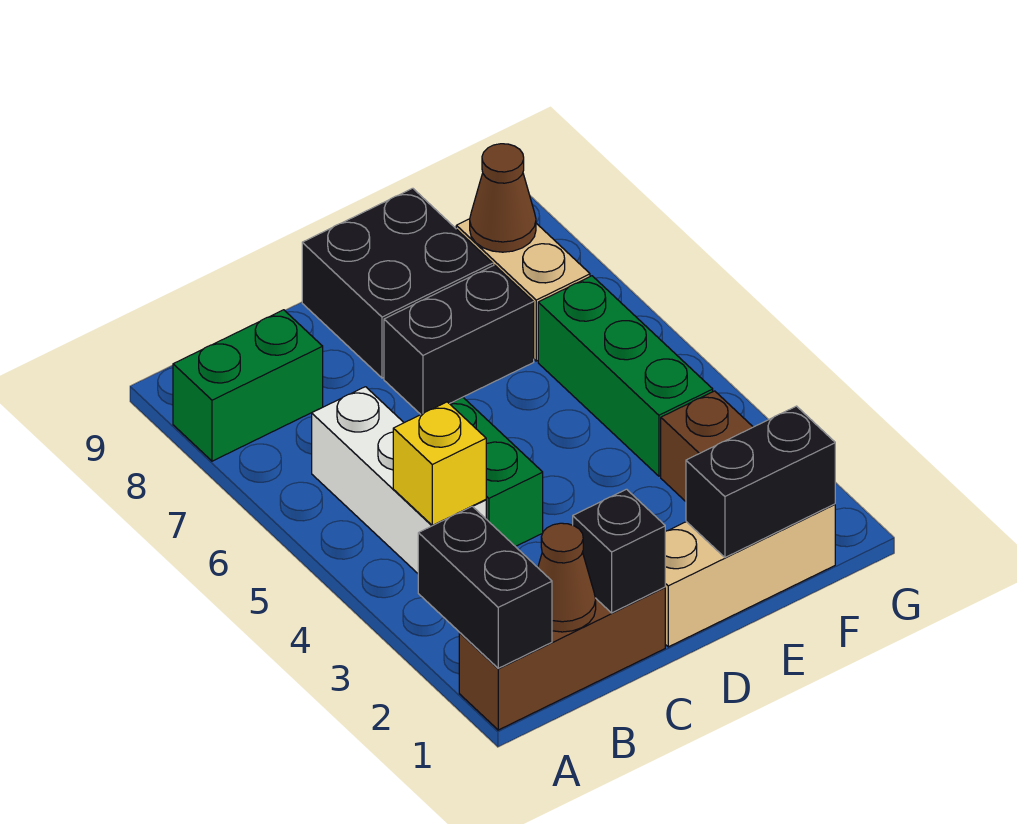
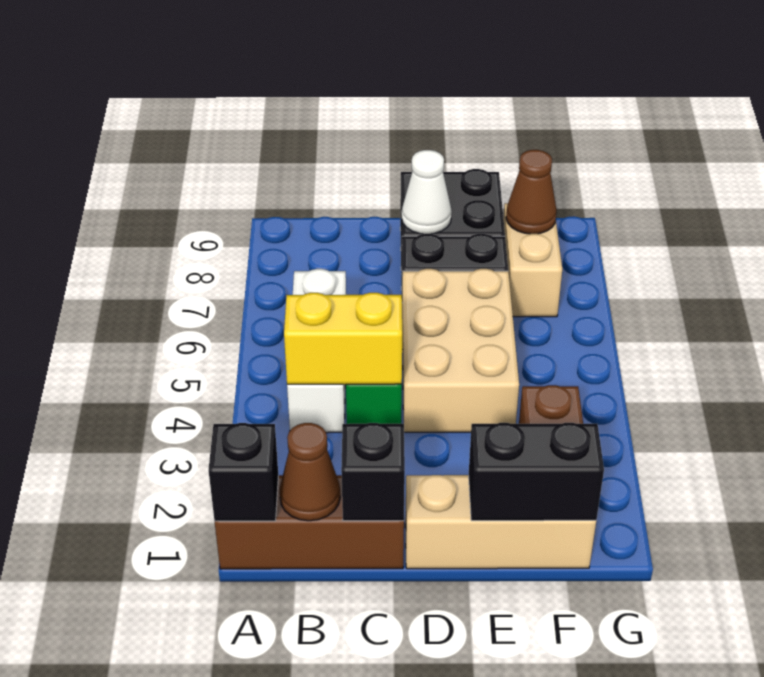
black 1x2 brick [418,506,552,668] -> black 1x1 brick [208,423,278,521]
green 1x2 brick [173,310,323,461] -> none
yellow 1x1 brick [393,402,486,526] -> yellow 1x2 brick [284,293,402,385]
none -> tan 2x3 brick [402,269,519,432]
none -> white 1x1 cone [402,150,452,234]
green 1x3 brick [538,276,713,476] -> none

